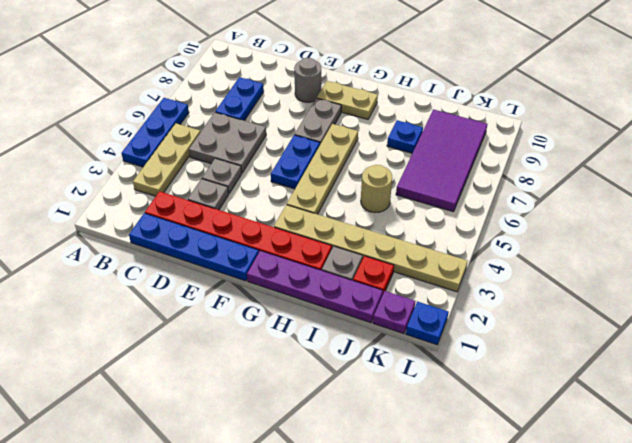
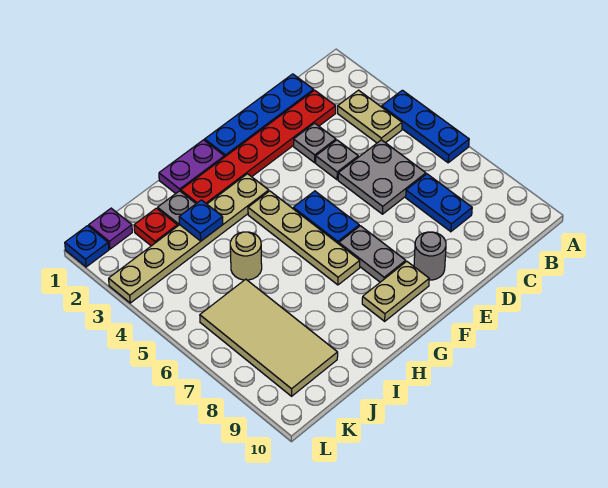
tan 1x3 plate [133,123,200,196] -> tan 1x2 plate [338,90,402,143]
purple 1x4 plate [247,251,383,323] -> purple 1x2 plate [159,140,224,193]
blue 1x1 plate [387,120,423,153] -> blue 1x1 plate moved to [179,200,223,241]
purple 2x4 tile [396,109,487,212] -> tan 2x4 tile [200,279,338,396]

